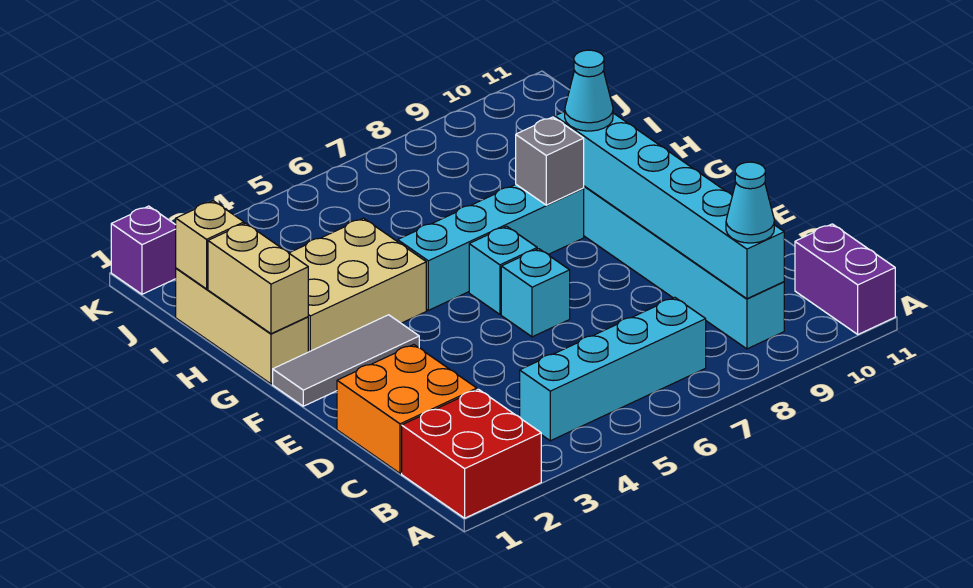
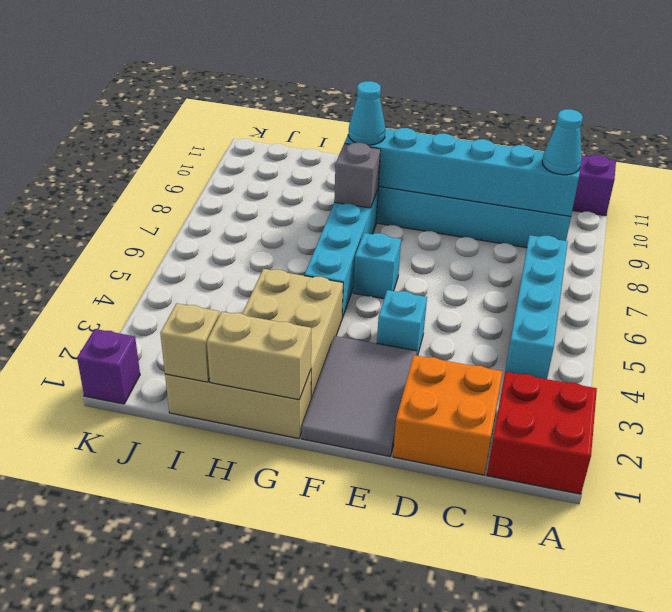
cyan 1x1 brick [501,249,570,337] -> cyan 1x1 brick moved to [377,290,427,356]
grey 1x3 tile [273,315,419,406] -> grey 2x3 tile [302,336,417,456]

